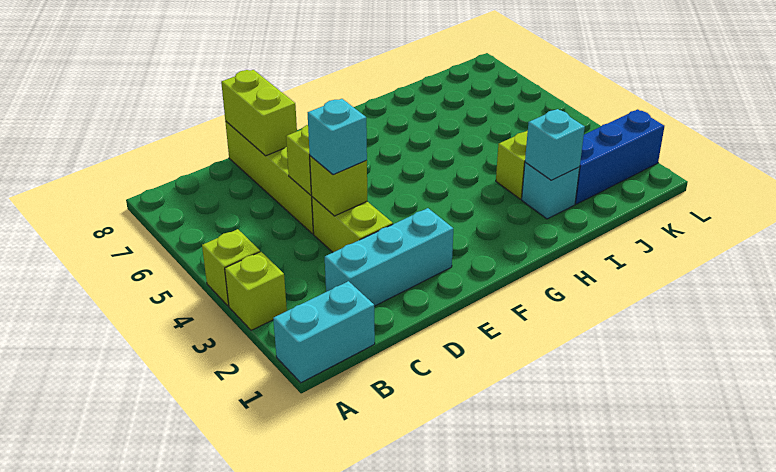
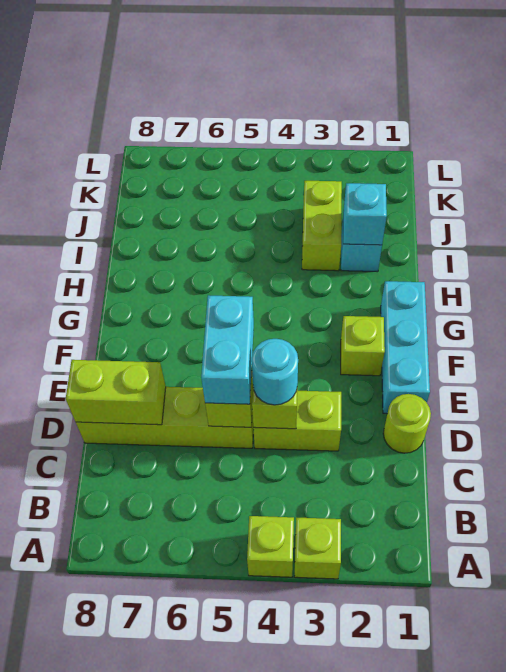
cyan 1x2 brick [273,281,375,383] -> cyan 1x2 brick moved to [201,295,254,404]
cyan 1x3 brick [325,208,453,306] -> cyan 1x3 brick moved to [381,281,430,413]
none -> lime 1x1 round brick [383,394,431,453]
cyan 1x1 brick [308,99,367,175] -> cyan 1x1 round brick [252,339,298,405]
none -> lime 1x1 brick [341,316,385,376]
blue 1x3 brick [575,109,664,204] -> none

